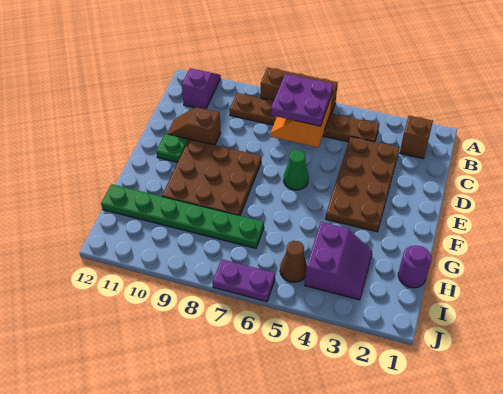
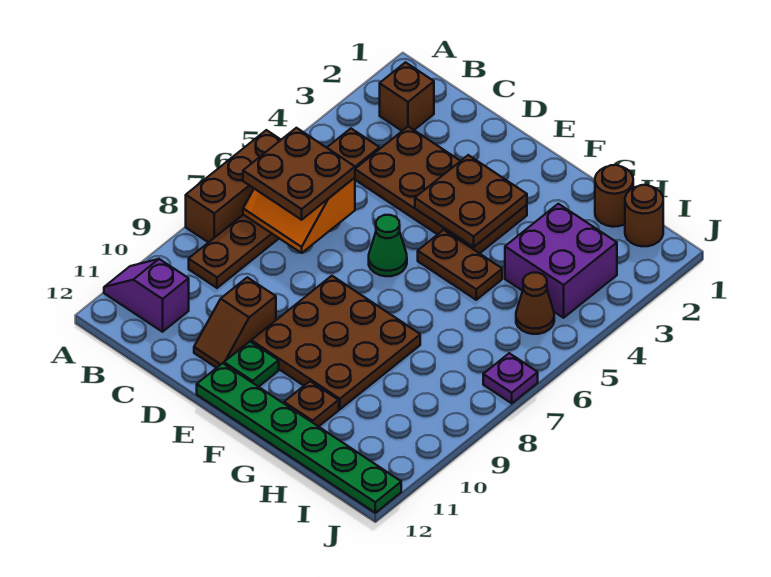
purple 2x2 plate [271,74,334,126] -> brown 2x2 plate [243,128,355,220]
none -> brown 2x2 plate [415,155,527,247]
none -> brown 1x2 plate [418,230,502,300]
none -> brown 1x1 plate [284,381,339,427]
purple 1x1 round brick [398,245,432,288] -> brown 1x1 round brick [595,165,633,227]
purple 2x2 slope [305,222,372,300] -> purple 2x2 brick [505,204,617,318]
green 1x6 plate [101,184,264,248] -> green 1x6 plate turned to [197,363,401,513]
none -> brown 1x1 round brick [625,185,663,246]
purple 1x2 plate [213,259,275,302] -> purple 1x1 plate [483,353,538,403]

